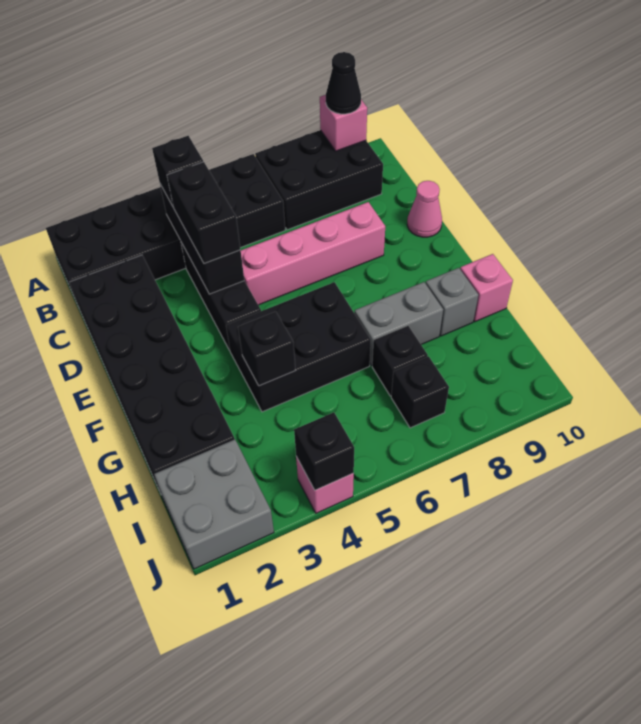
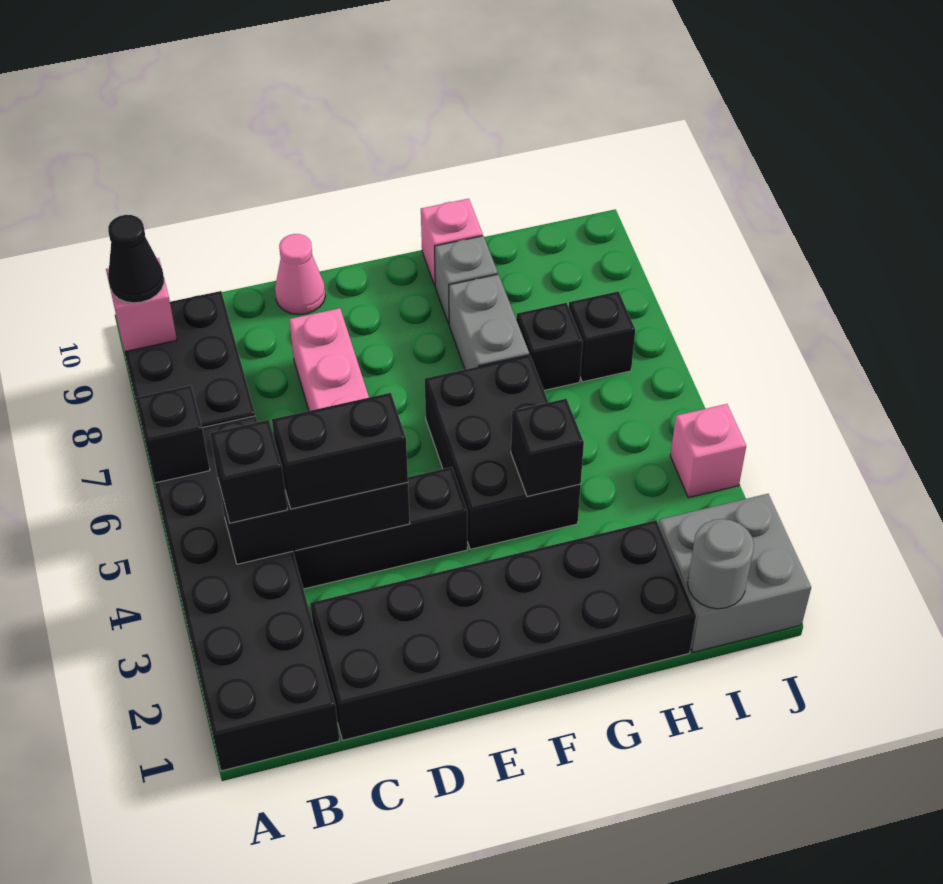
none -> grey 1x1 round brick [687,519,754,609]
black 1x1 brick [294,412,354,490] -> black 1x1 brick moved to [136,385,210,483]

